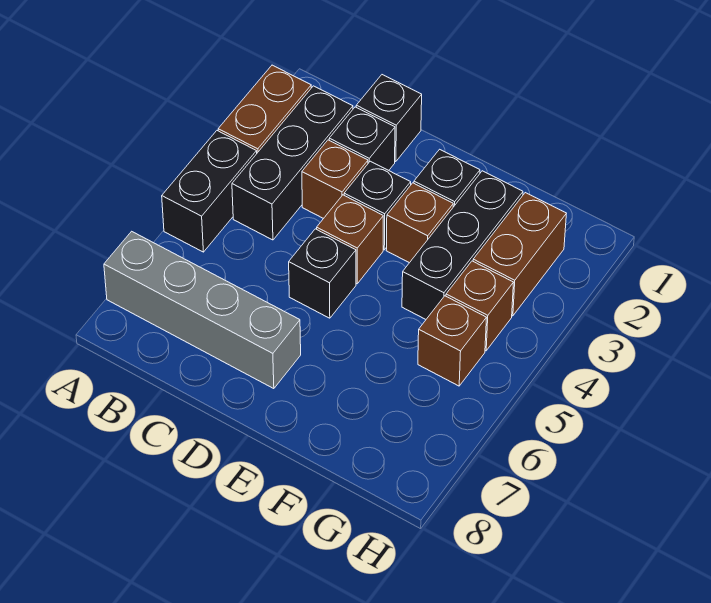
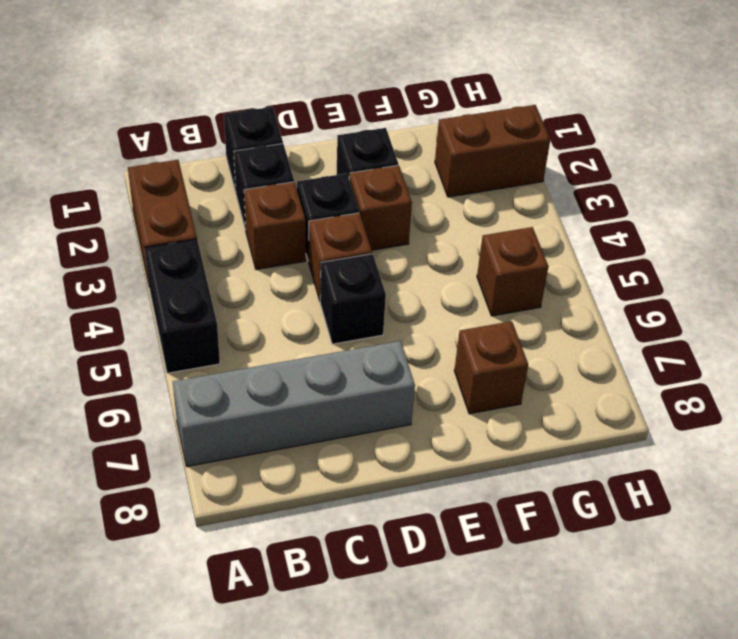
black 1x3 brick [232,86,353,240] -> none
black 1x3 brick [402,171,523,319] -> none
brown 1x2 brick [473,193,566,316] -> brown 1x2 brick turned to [435,105,550,197]
brown 1x1 brick [446,261,514,351] -> brown 1x1 brick moved to [454,321,528,414]

